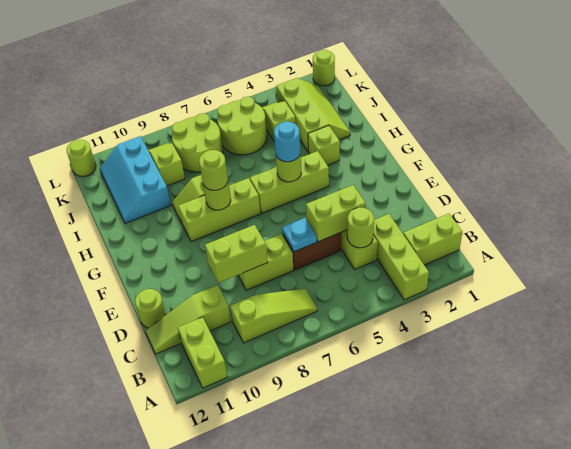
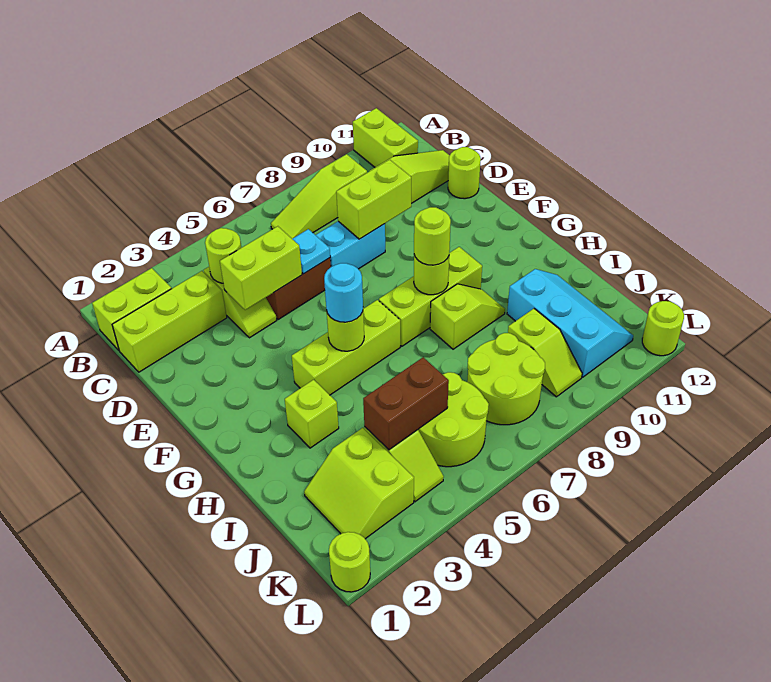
lime 1x3 brick [373,214,429,300] -> lime 1x3 brick turned to [112,271,227,372]
lime 1x2 brick [238,234,294,290] -> cyan 1x2 brick [316,221,385,269]
lime 2x3 slope [276,78,350,151] -> lime 2x2 slope [304,428,414,539]
none -> brown 1x2 brick [363,357,449,450]

